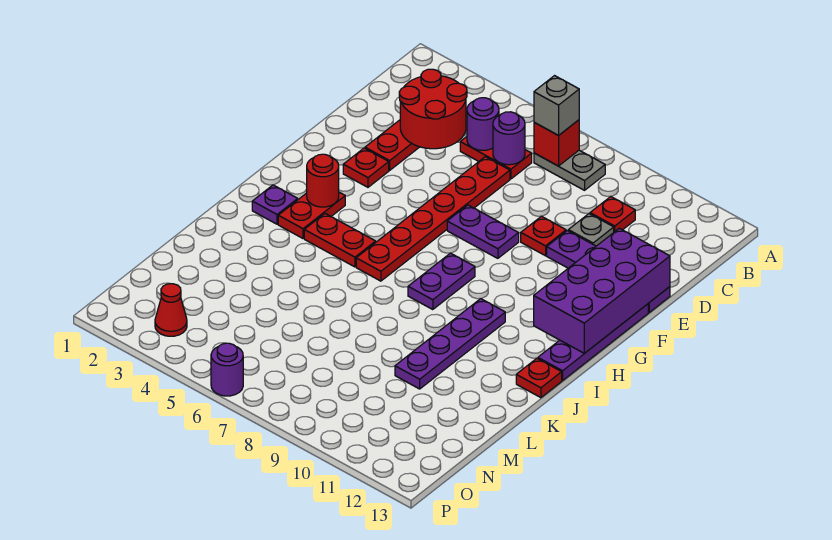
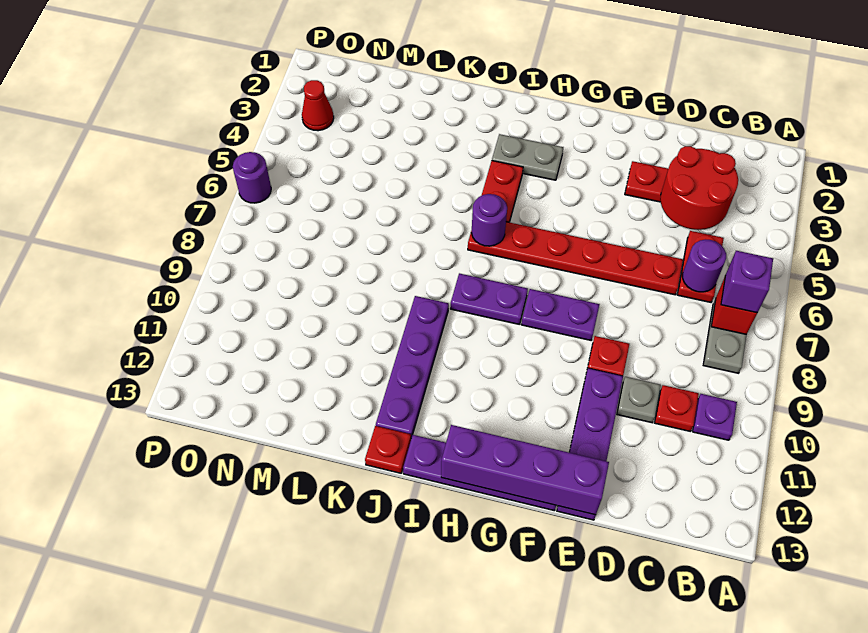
grey 1x1 brick [534,76,579,135] -> purple 1x1 brick [721,251,773,313]
purple 1x1 round brick [467,98,499,150] -> purple 1x1 round brick moved to [472,194,507,246]
purple 2x4 brick [534,228,670,353] -> purple 1x4 brick [441,425,609,515]
red 1x1 plate [343,148,389,187] -> none
purple 1x2 plate [447,205,519,258] -> purple 1x2 plate turned to [521,289,600,340]
red 1x2 plate [278,192,345,238] -> grey 1x2 plate [492,134,563,180]
red 1x1 round brick [307,154,339,207] -> none
purple 1x1 plate [252,185,298,224] -> purple 1x1 plate moved to [693,394,737,440]
purple 1x4 plate [395,299,505,389] -> purple 1x4 plate turned to [376,296,449,438]

